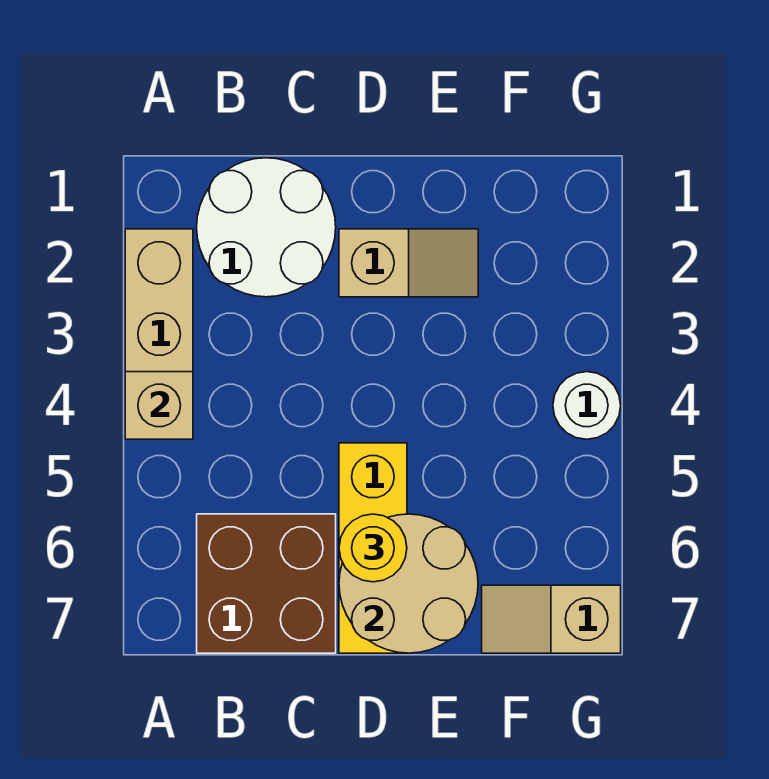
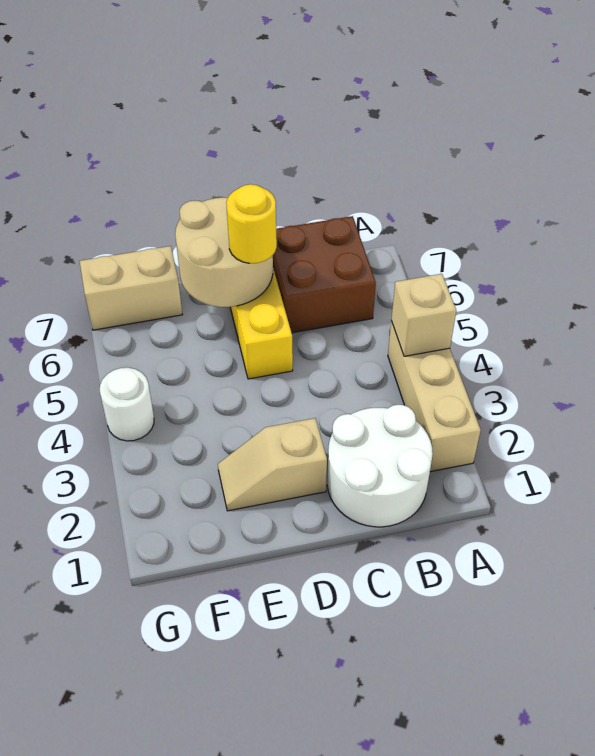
tan 1x2 slope [482,585,621,653] -> tan 1x2 brick [80,246,183,330]

